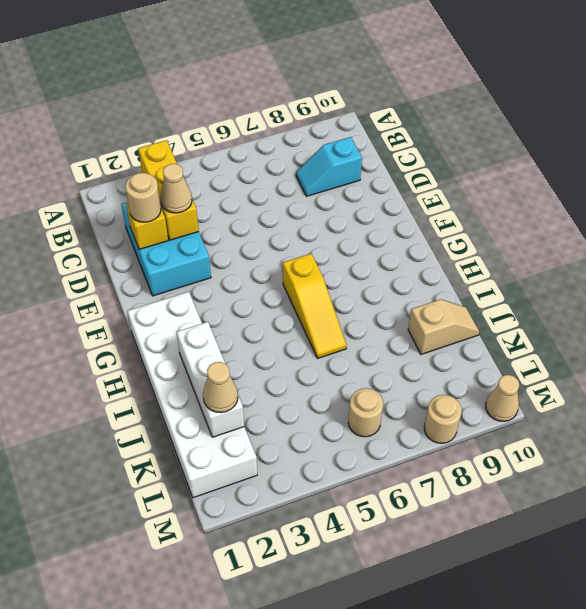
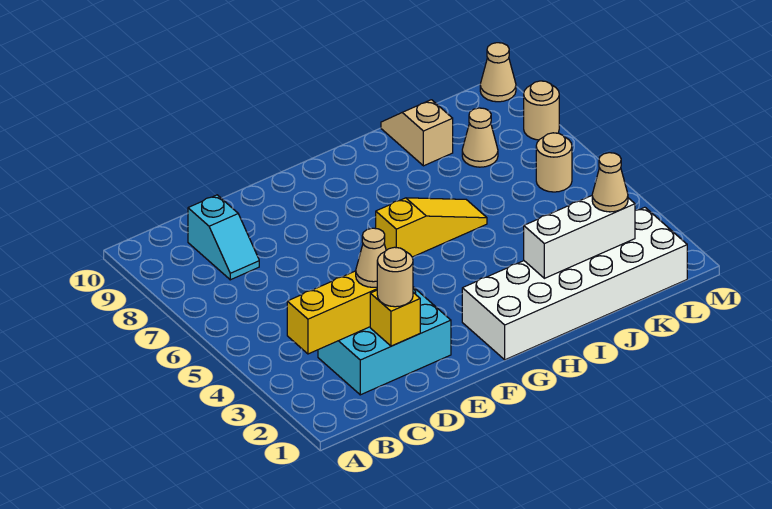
none -> tan 1x1 cone [462,108,498,167]

